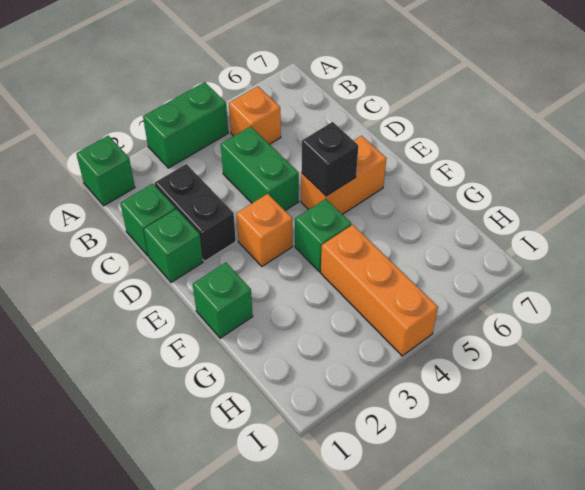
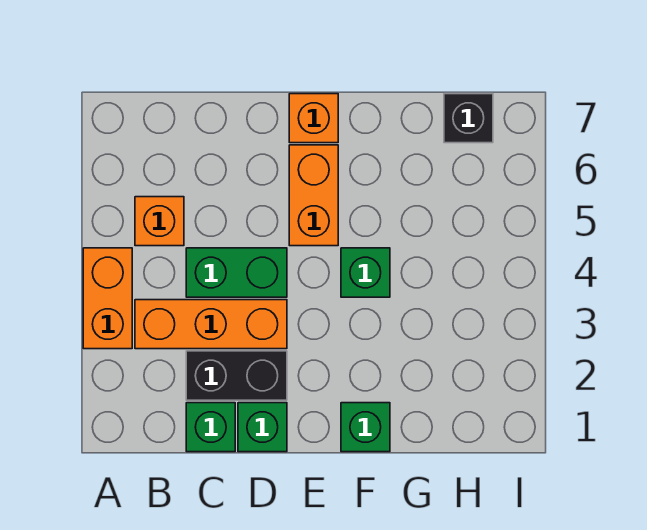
green 1x1 brick [76,136,135,206] -> none
green 1x2 brick [143,82,228,168] -> orange 1x2 brick [83,248,132,349]
orange 1x1 brick [236,194,292,266] -> orange 1x1 brick moved to [289,94,338,143]
black 1x1 brick [301,122,358,196] -> black 1x1 brick moved to [444,94,493,143]
orange 1x3 brick [321,225,438,356] -> orange 1x3 brick moved to [135,300,287,349]

